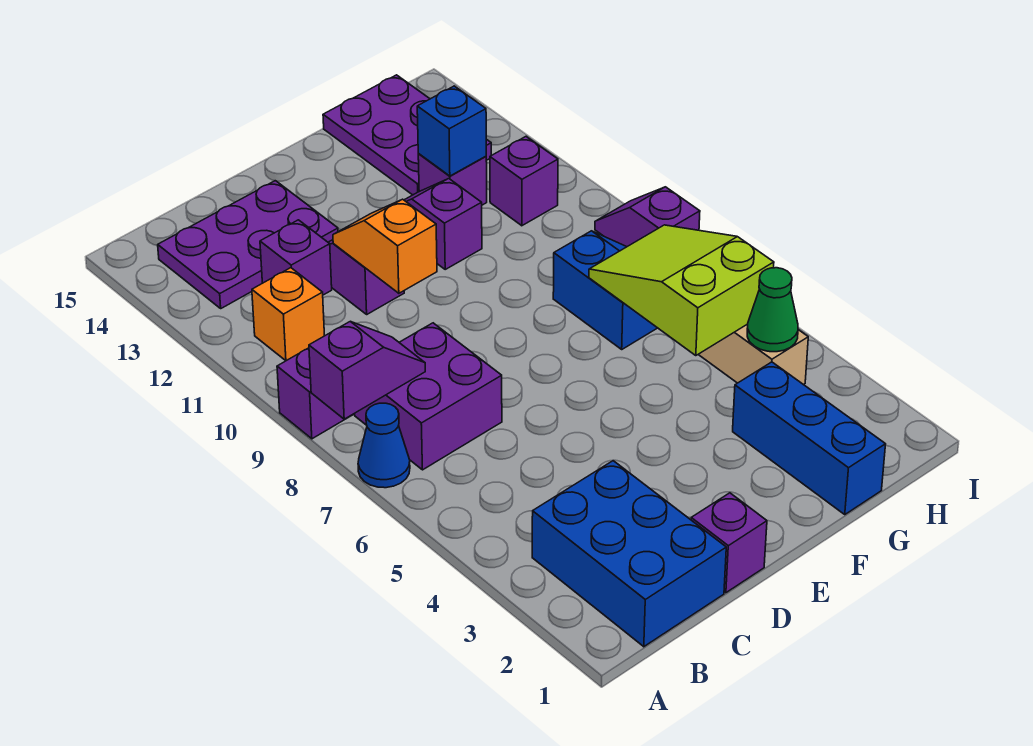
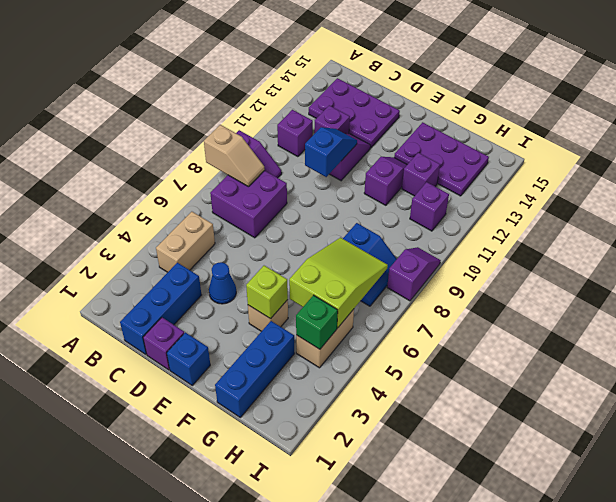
blue 1x1 cone [358,403,410,488] -> blue 1x1 cone moved to [209,262,236,304]
purple 1x2 slope [309,322,425,419] -> tan 1x2 slope [204,125,265,187]
blue 2x3 brick [532,461,726,647] -> blue 1x3 brick [120,263,201,355]
none -> tan 1x2 brick [156,212,215,272]
orange 1x1 brick [252,268,325,361] -> purple 1x1 brick [277,110,313,157]
orange 1x2 slope [333,199,437,293] -> blue 1x2 slope [305,127,357,177]
none -> tan 1x1 brick [248,300,288,331]
none -> lime 1x1 brick [246,266,288,319]
blue 1x1 brick [417,86,486,176] -> blue 1x1 brick moved to [167,332,210,385]
purple 2x3 plate [323,75,491,195] -> purple 2x3 plate turned to [394,122,489,196]
green 1x1 cone [747,268,798,352] -> green 1x1 brick [296,295,338,349]

